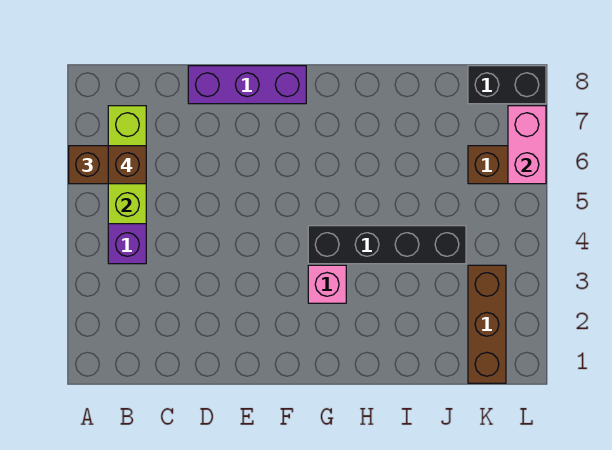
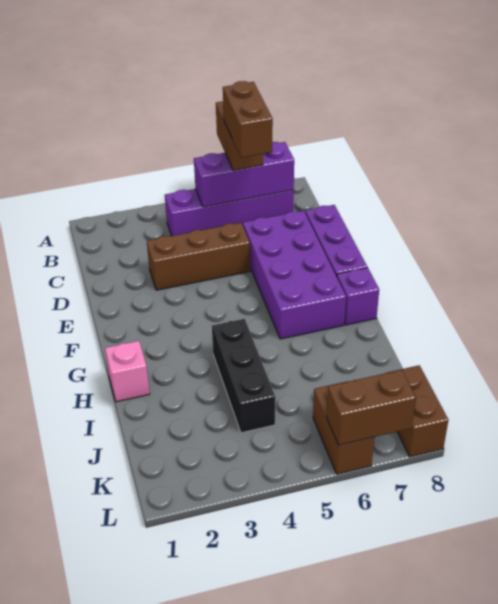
lime 1x3 brick [108,106,146,224] -> purple 1x3 brick [194,142,294,207]
brown 1x1 brick [108,146,146,184] -> brown 1x2 brick [223,81,273,158]
none -> purple 2x4 brick [243,211,346,339]
pink 1x1 brick [308,265,346,303] -> pink 1x1 brick moved to [105,341,150,402]
black 1x4 brick [308,226,466,264] -> black 1x3 brick [212,319,275,433]
none -> purple 1x1 brick [337,268,379,325]
brown 1x3 brick [468,265,506,383] -> brown 1x3 brick moved to [147,223,250,290]
black 1x2 brick [468,66,546,104] -> brown 1x2 brick [387,365,448,457]
pink 1x2 brick [508,106,546,184] -> brown 1x2 brick [326,370,416,445]

